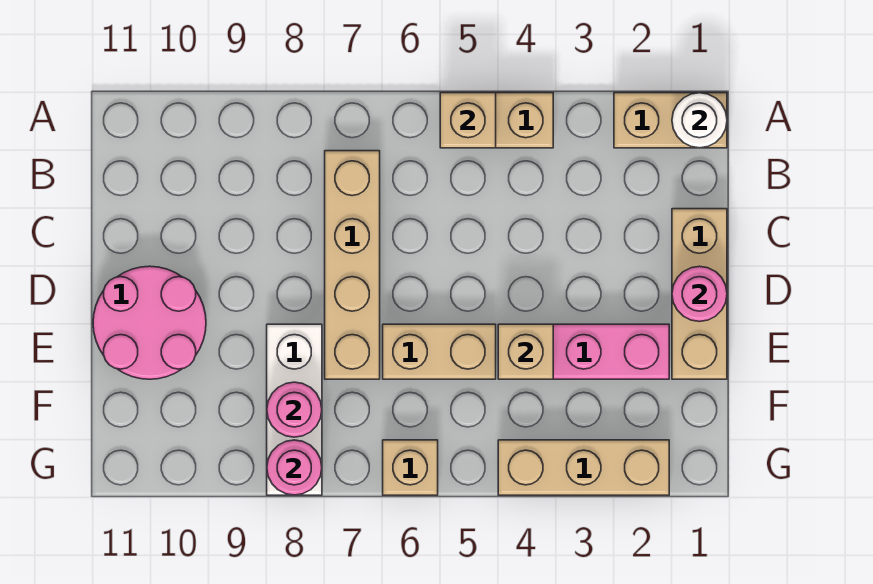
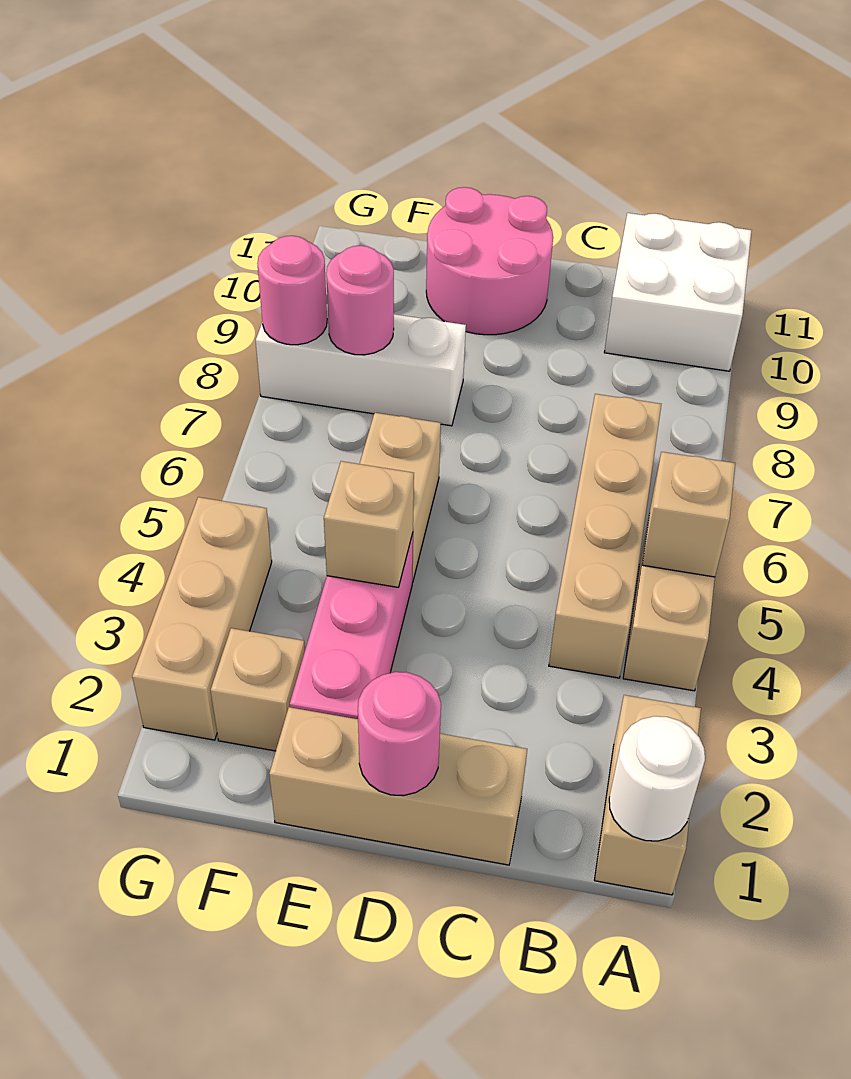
none -> white 2x2 brick [604,213,752,371]
tan 1x4 brick [325,151,380,379] -> tan 1x4 brick turned to [549,394,661,678]
tan 1x1 brick [383,440,438,495] -> tan 1x1 brick moved to [211,628,305,751]

